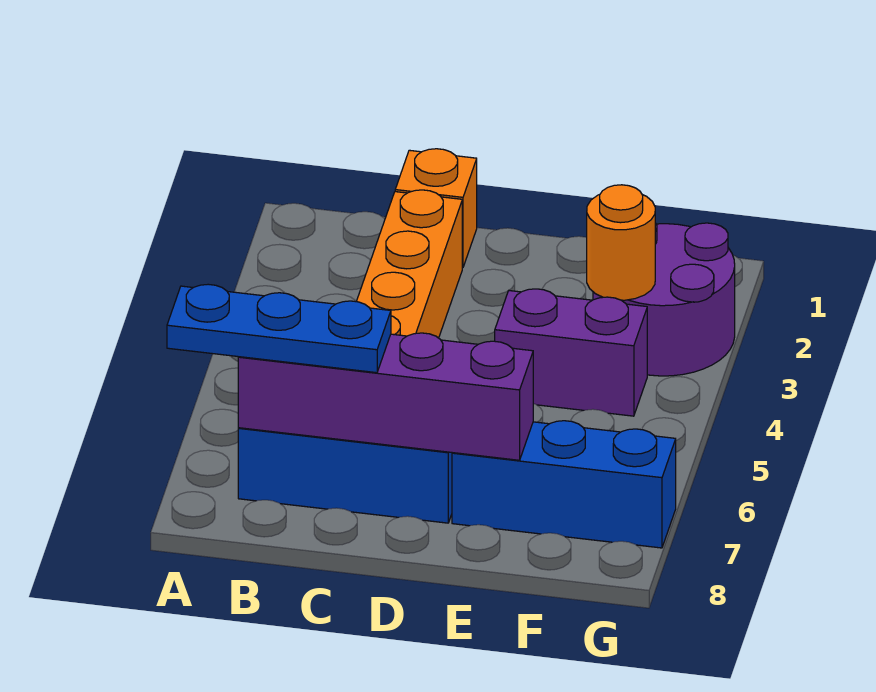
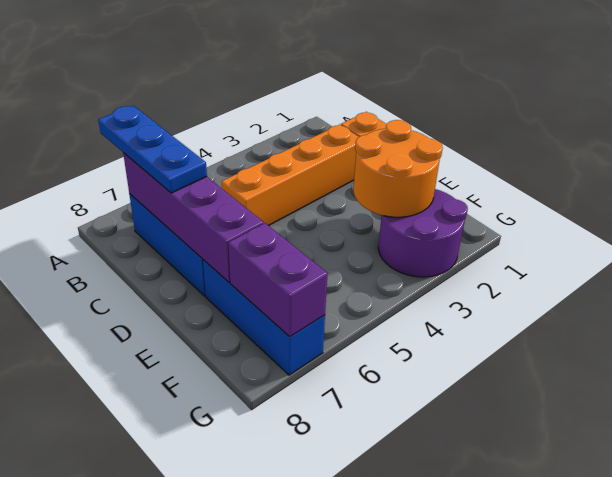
purple 1x2 brick [495,289,647,416] -> purple 1x2 brick moved to [228,223,328,337]
orange 1x1 round brick [587,185,655,300] -> orange 2x2 round brick [353,120,443,217]

